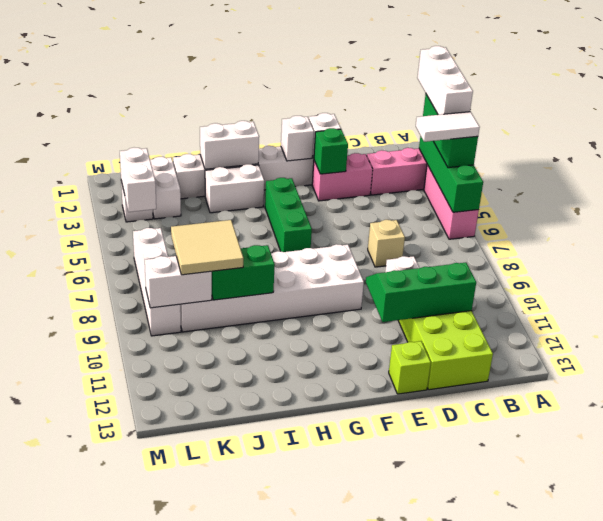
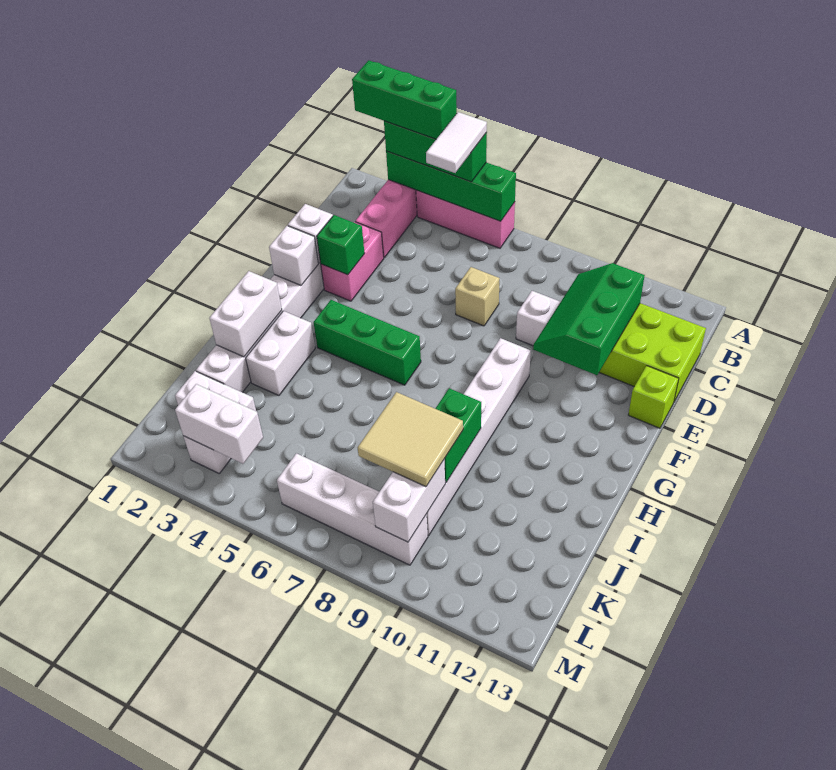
white 1x3 brick [417,46,473,115] -> green 1x3 brick [352,60,457,139]
white 2x6 brick [180,244,364,332] -> white 1x6 brick [427,338,531,535]

